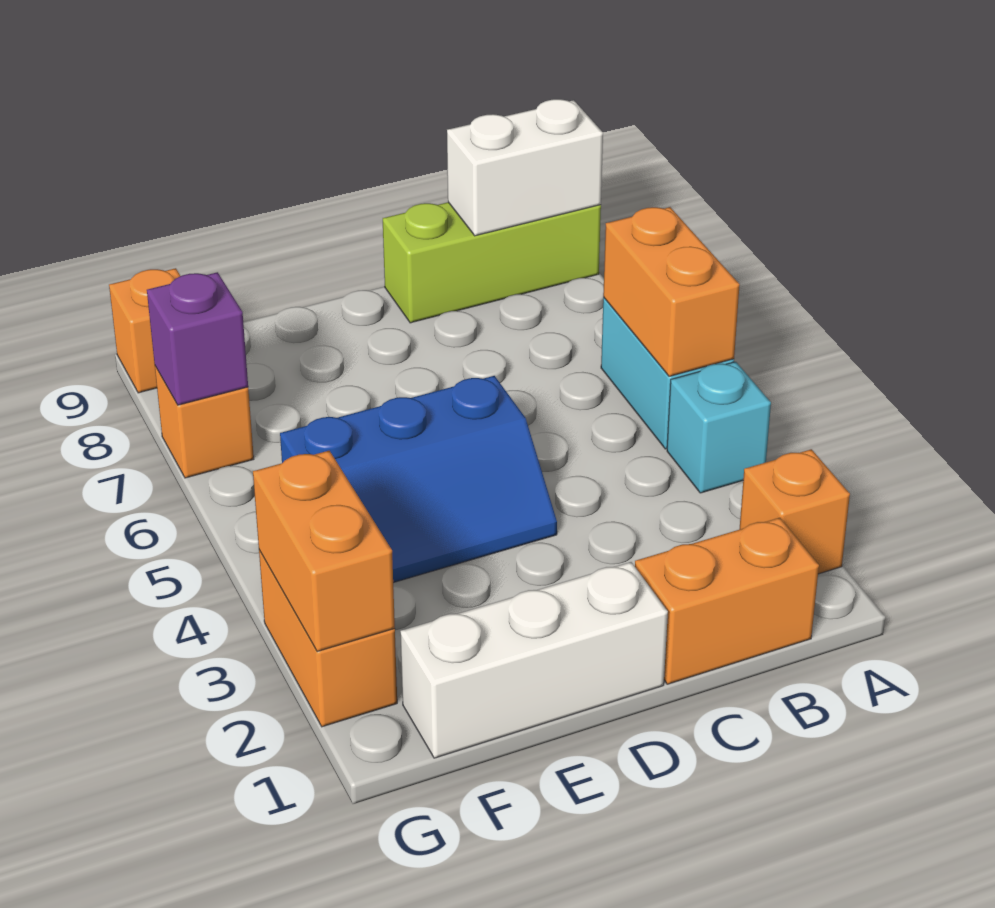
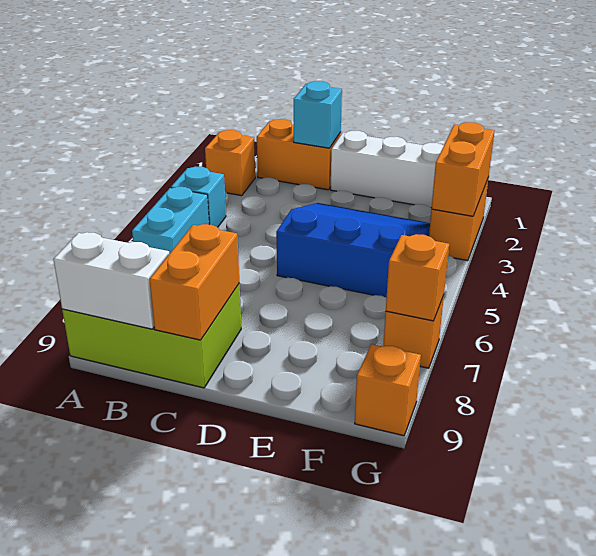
orange 1x2 brick [603,207,740,377] -> orange 1x2 brick moved to [149,224,239,340]
lime 1x3 brick [383,202,601,323] -> lime 2x3 brick [62,283,241,388]
none -> cyan 1x1 brick [294,81,342,148]
blue 2x3 slope [280,376,557,583] -> blue 3x3 slope [276,203,430,298]
purple 1x1 brick [147,272,248,405] -> orange 1x1 brick [386,234,449,321]

